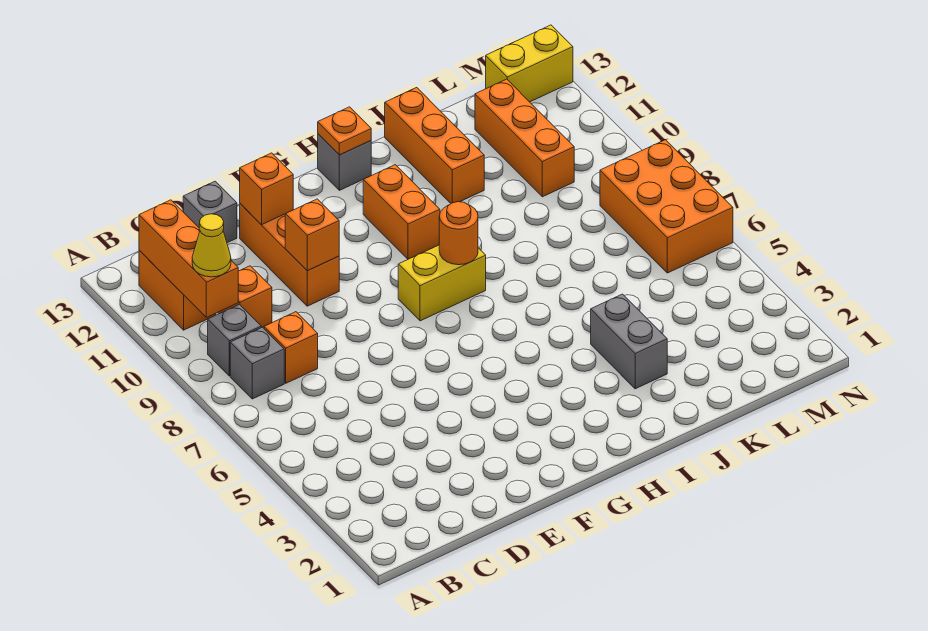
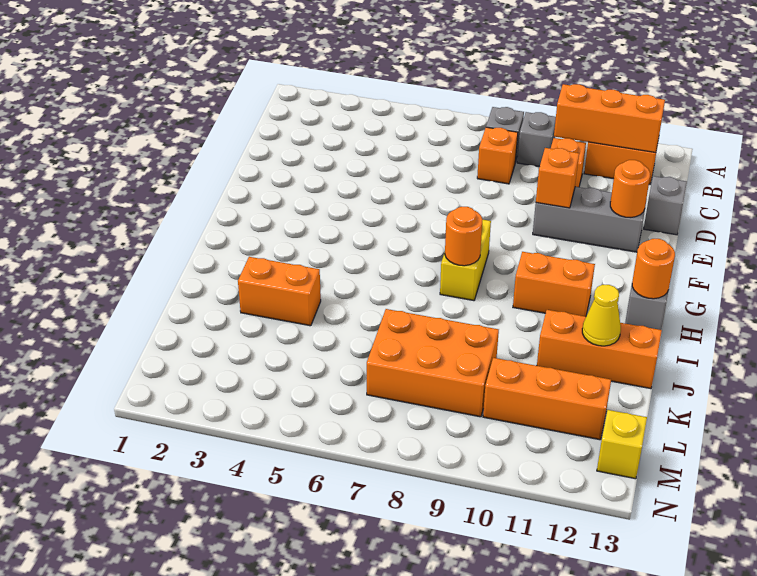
yellow 1x1 cone [192,214,231,277] -> yellow 1x1 cone moved to [582,285,621,346]
orange 1x3 brick [240,204,339,306] -> grey 1x3 brick [533,187,647,252]
orange 1x1 brick [240,153,293,225] -> orange 1x1 round brick [610,160,650,217]
orange 1x1 plate [318,107,371,155] -> orange 1x1 round brick [632,239,675,299]
grey 1x2 brick [591,294,667,389] -> orange 1x2 brick [238,257,321,326]
orange 2x3 brick [600,140,733,273] -> orange 2x3 brick moved to [367,309,499,417]
yellow 1x2 brick [486,25,573,102] -> yellow 1x1 brick [597,410,647,479]

